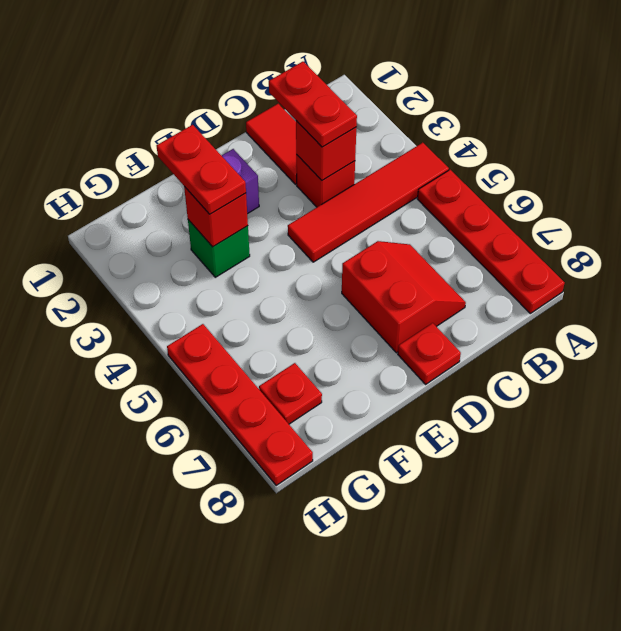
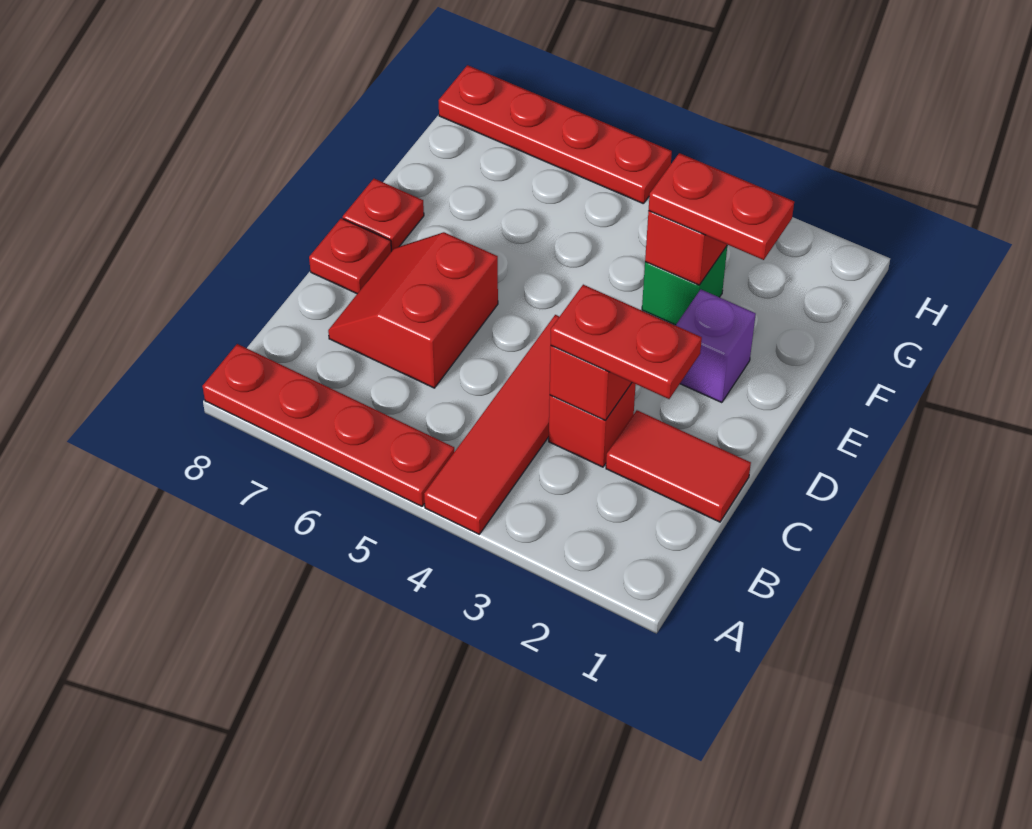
red 2x2 slope [342,241,466,353] -> red 2x2 slope turned to [328,232,498,388]
red 1x1 plate [259,363,322,424] -> red 1x1 plate moved to [343,179,424,251]

